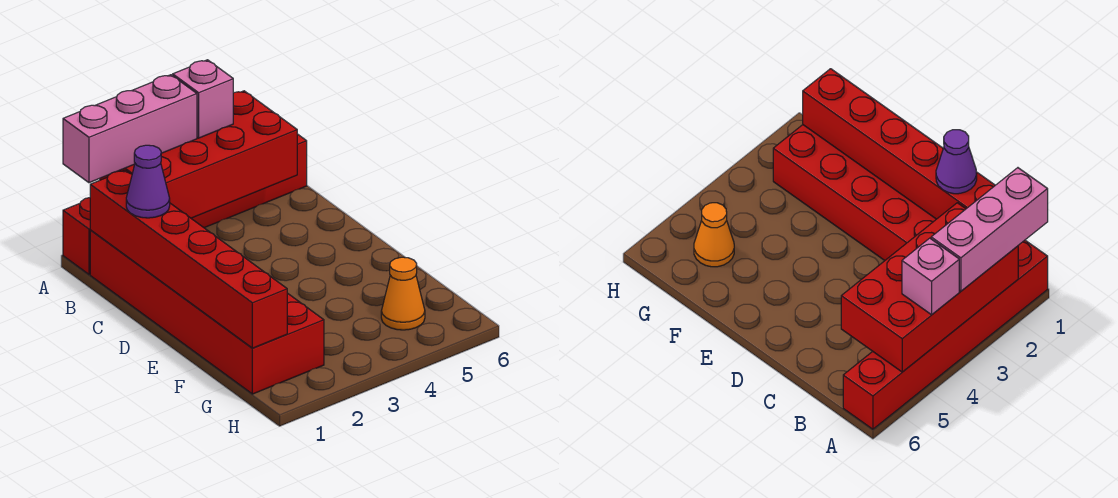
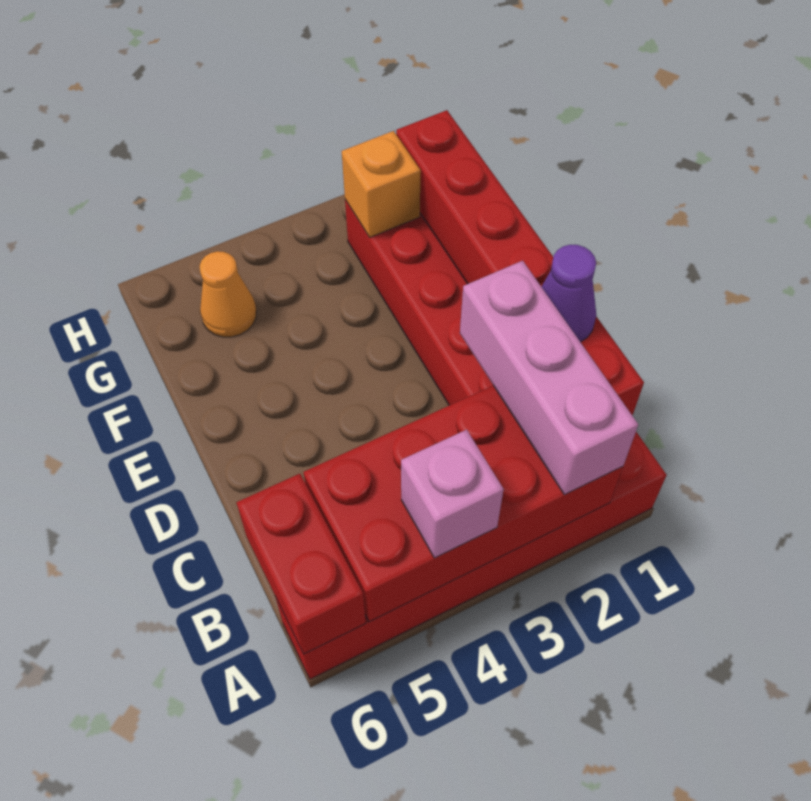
pink 1x3 brick [63,75,197,183] -> pink 1x3 brick turned to [460,261,638,495]
none -> red 1x2 brick [236,474,366,654]
none -> orange 1x1 brick [342,131,421,237]

